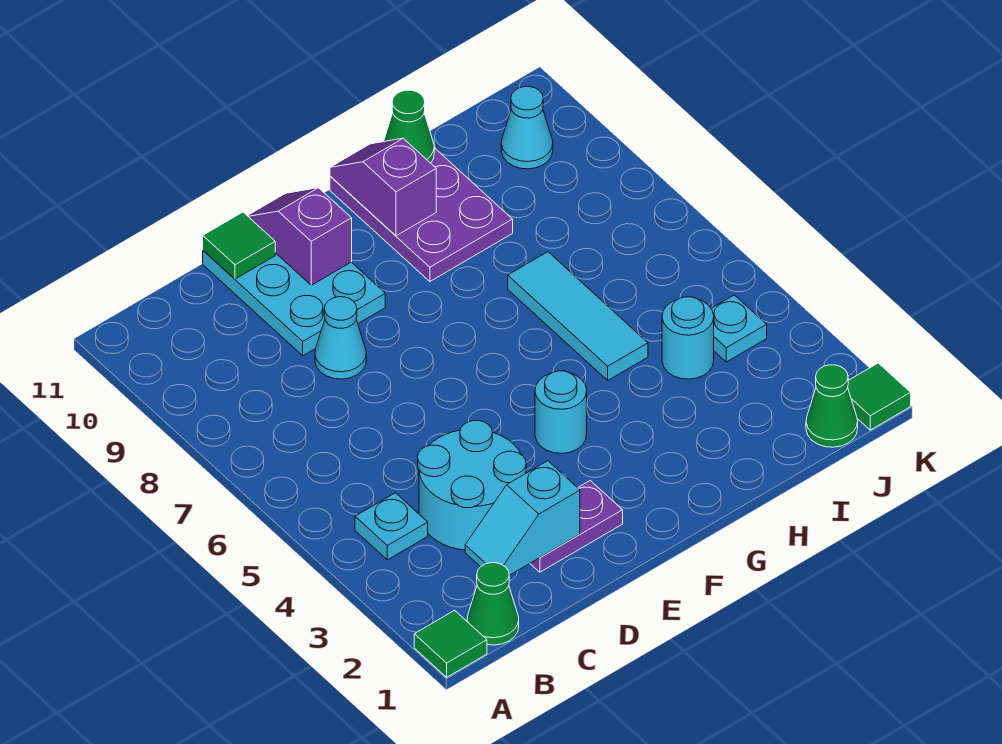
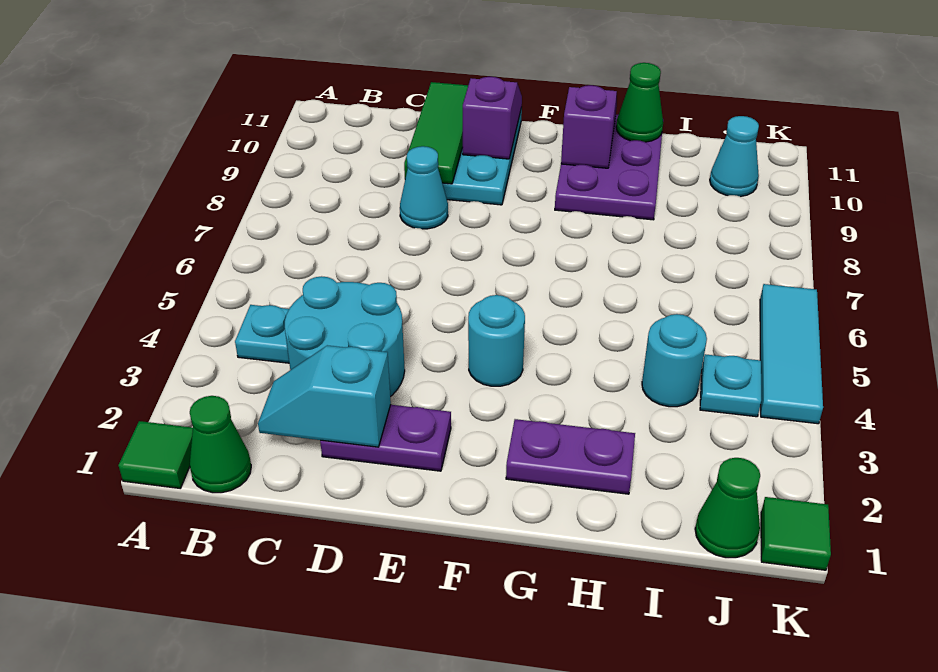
green 1x1 tile [203,212,275,279] -> green 1x3 tile [404,82,468,184]
none -> purple 1x2 plate [506,419,635,494]
cyan 1x3 tile [508,252,648,380] -> cyan 1x3 tile moved to [760,284,823,424]

